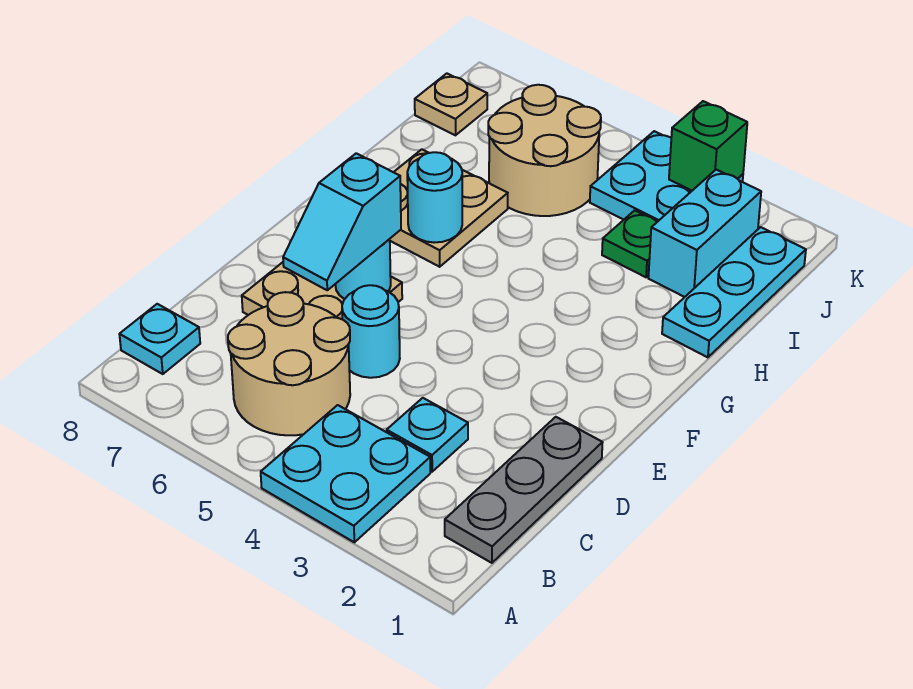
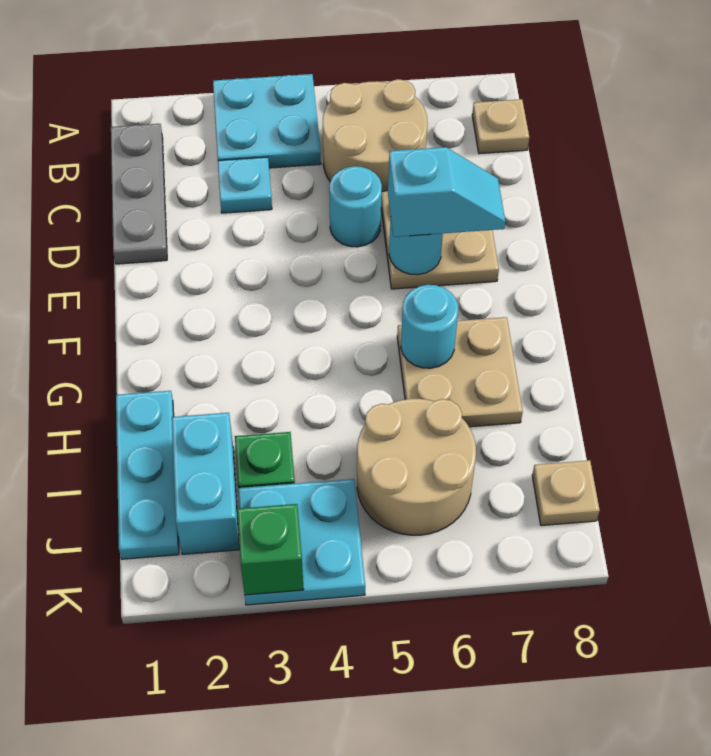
cyan 1x1 plate [119,304,200,374] -> tan 1x1 plate [472,99,529,154]
cyan 1x2 slope [283,153,401,290] -> cyan 1x2 slope turned to [388,147,505,237]

